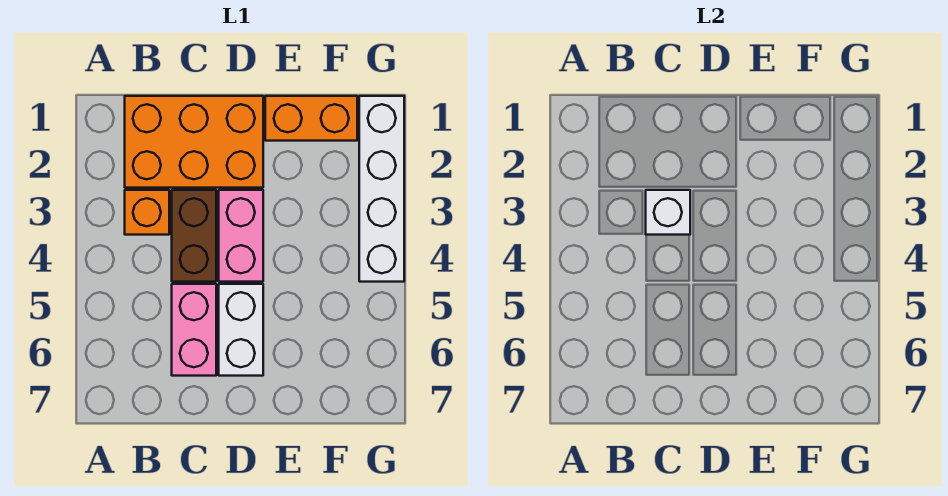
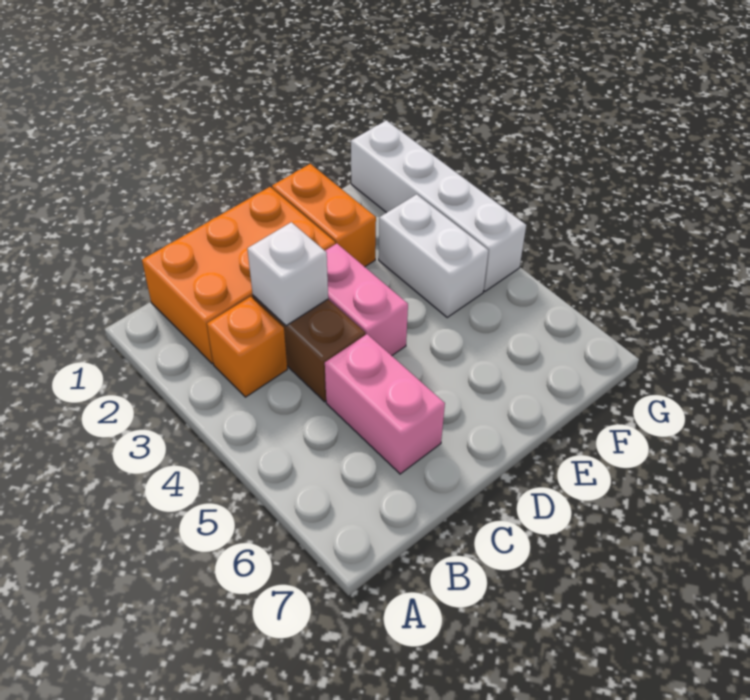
white 1x2 brick [219,284,263,376] -> white 1x2 brick moved to [379,194,488,317]
orange 1x2 brick [265,96,357,141] -> orange 1x2 brick turned to [272,164,376,267]

